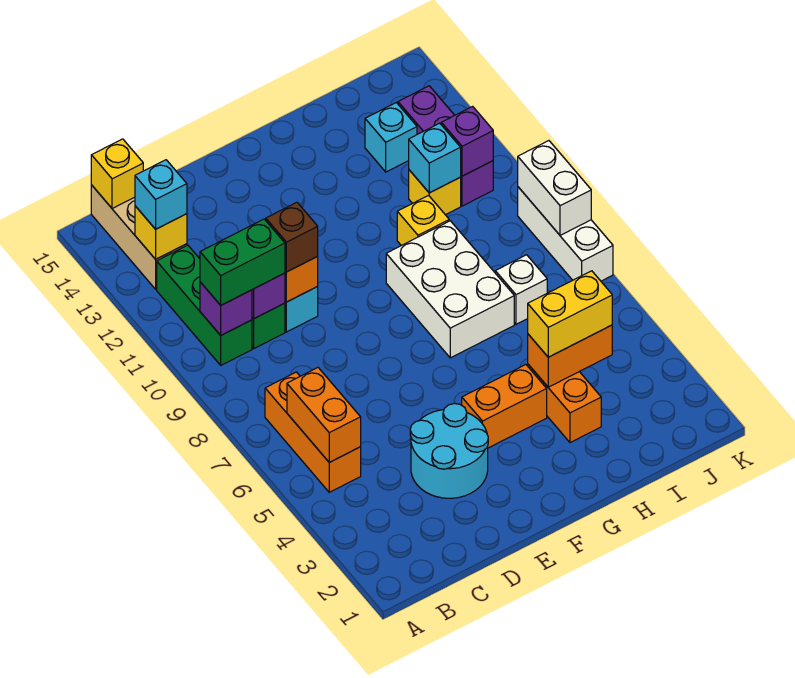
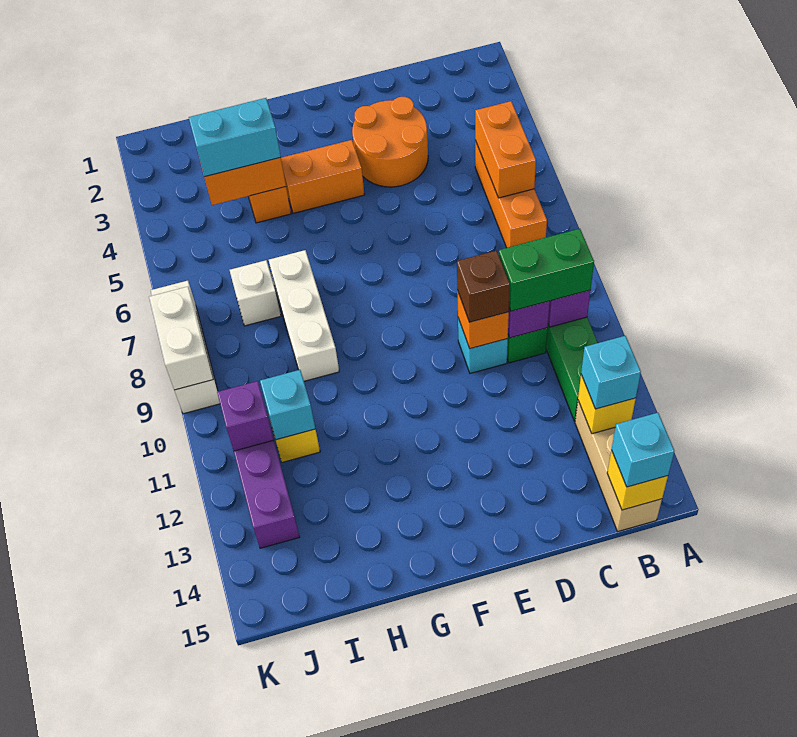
cyan 2x2 round brick [410,404,488,498] -> orange 2x2 round brick [352,97,428,187]
white 2x3 brick [386,221,514,358] -> white 1x3 brick [269,250,339,381]
yellow 1x2 brick [528,271,612,357] -> cyan 1x2 brick [189,98,281,177]
yellow 1x1 brick [397,195,449,246] -> none
cyan 1x1 brick [365,103,417,172] -> cyan 1x1 brick moved to [612,413,674,487]

